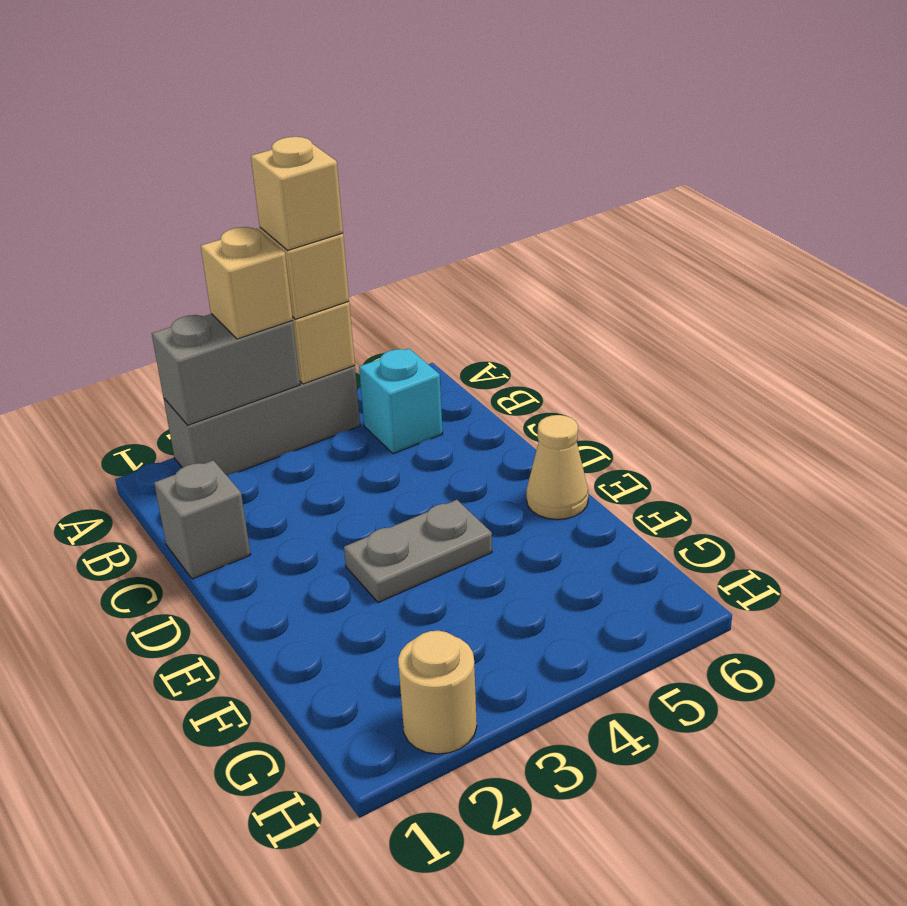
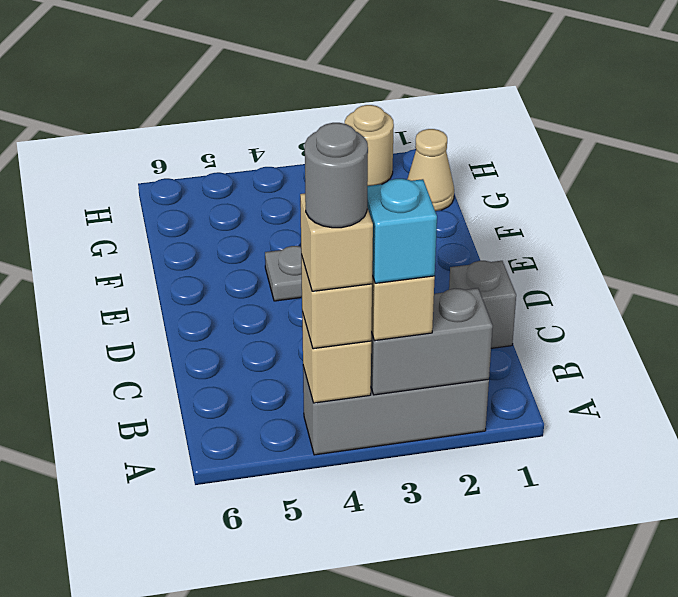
none -> grey 1x1 round brick [305,123,368,228]
cyan 1x1 brick [359,349,443,454] -> cyan 1x1 brick moved to [367,179,437,283]
tan 1x1 cone [526,415,588,519] -> tan 1x1 cone moved to [407,129,454,211]

